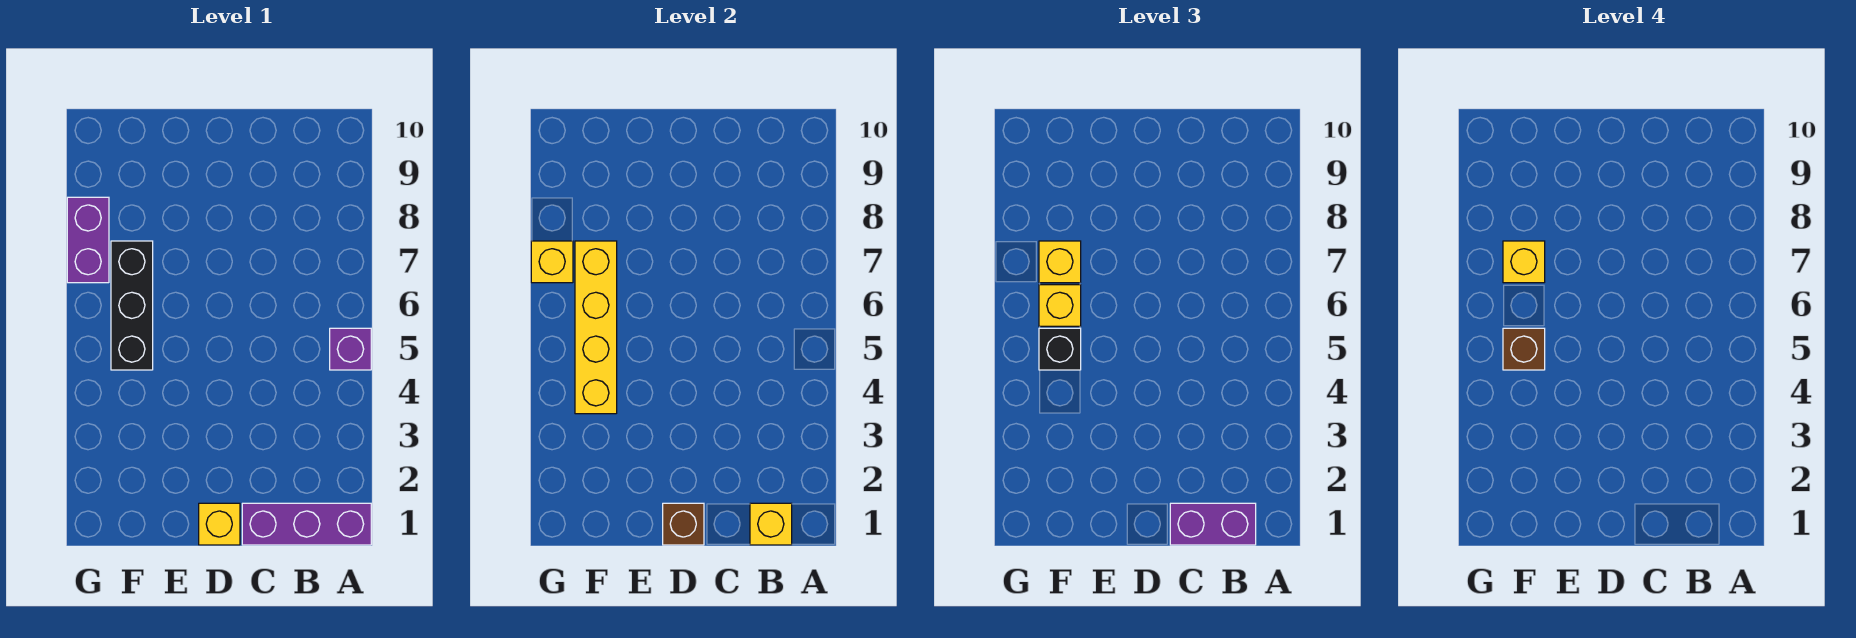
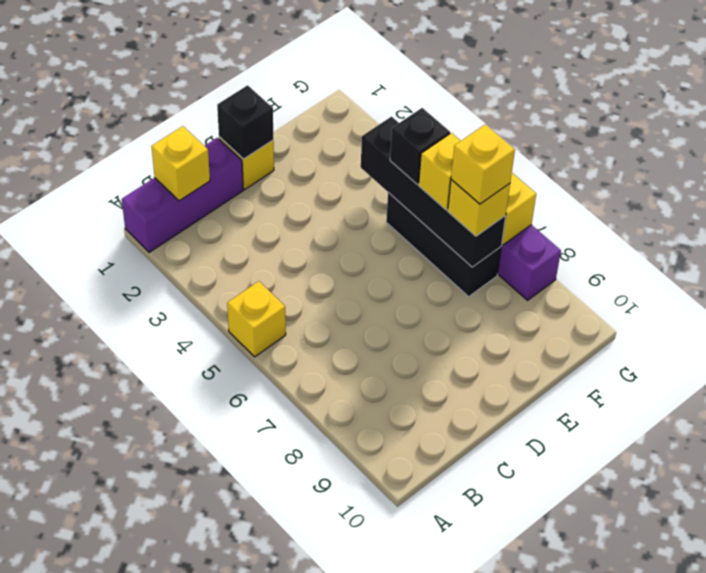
purple 1x1 brick [330,328,371,370] -> yellow 1x1 brick [227,281,286,357]
purple 1x2 brick [1170,503,1256,545] -> none
brown 1x1 brick [663,503,704,545] -> black 1x1 brick [217,85,273,159]
yellow 1x4 brick [575,241,617,414] -> black 1x4 brick [361,117,506,267]
brown 1x1 brick [1503,328,1545,370] -> none

